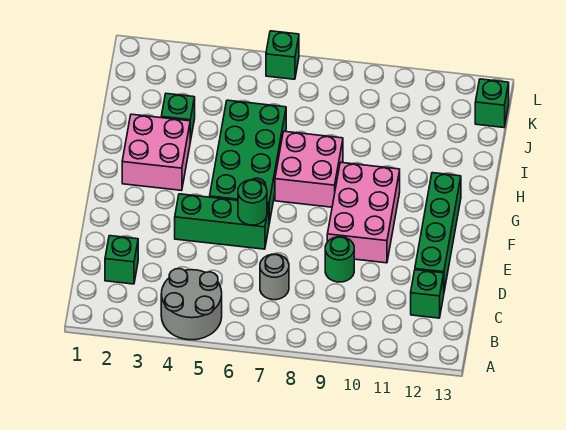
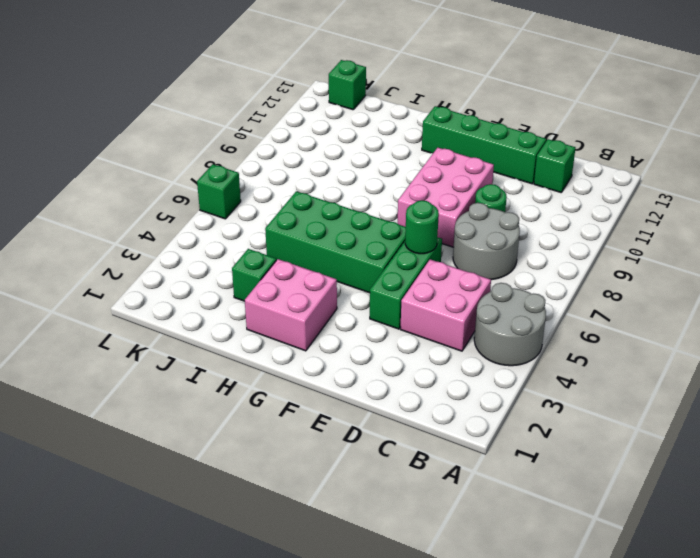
green 1x1 brick [105,236,138,284] -> none
grey 1x1 round brick [260,254,289,300] -> grey 2x2 round brick [453,203,520,280]
pink 2x3 brick [327,162,400,263] -> pink 2x3 brick turned to [398,148,494,247]
pink 2x2 brick [275,131,343,207] -> pink 2x2 brick moved to [400,259,491,351]

